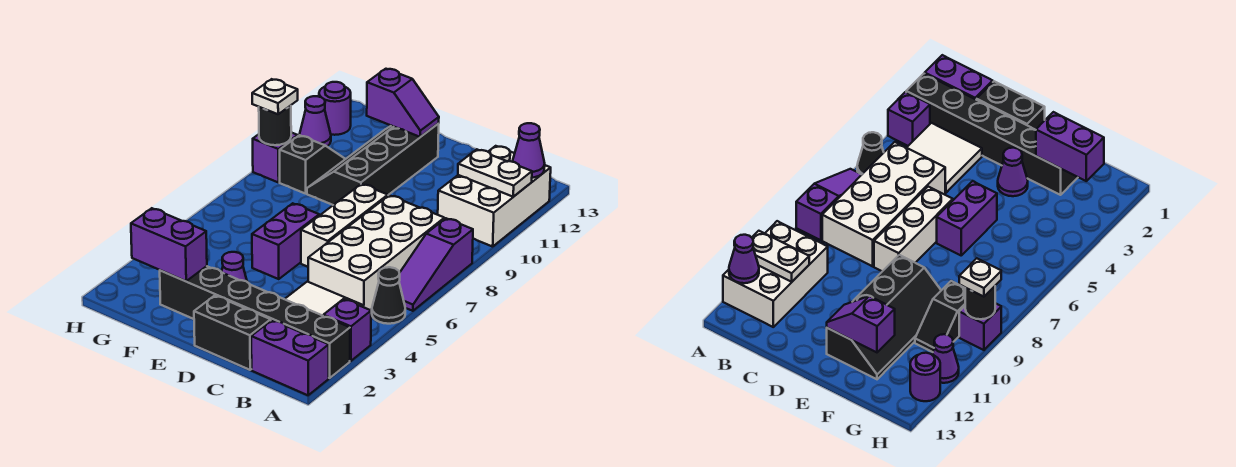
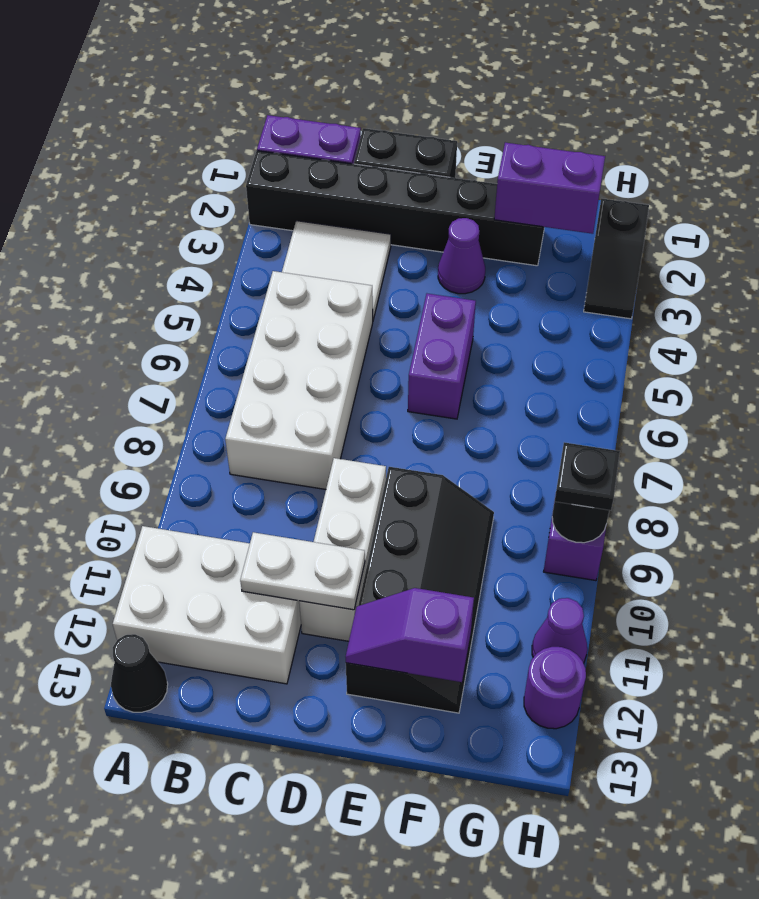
purple 1x1 brick [323,299,371,361] -> none
black 1x1 cone [372,267,405,324] -> black 1x1 cone moved to [111,634,168,712]
purple 1x3 slope [399,218,473,311] -> none
white 2x3 brick [438,146,551,247] -> white 2x3 brick turned to [113,526,301,684]
white 1x2 plate [458,149,532,197] -> white 1x2 plate moved to [240,532,365,610]
purple 1x1 cone [512,123,545,178] -> none
white 1x3 brick [301,184,388,267] -> white 1x3 brick moved to [299,458,386,641]
black 1x2 slope [280,135,345,194] -> black 1x2 slope moved to [584,198,649,319]
white 1x1 plate [252,79,298,114] -> black 1x1 plate [555,442,620,510]

